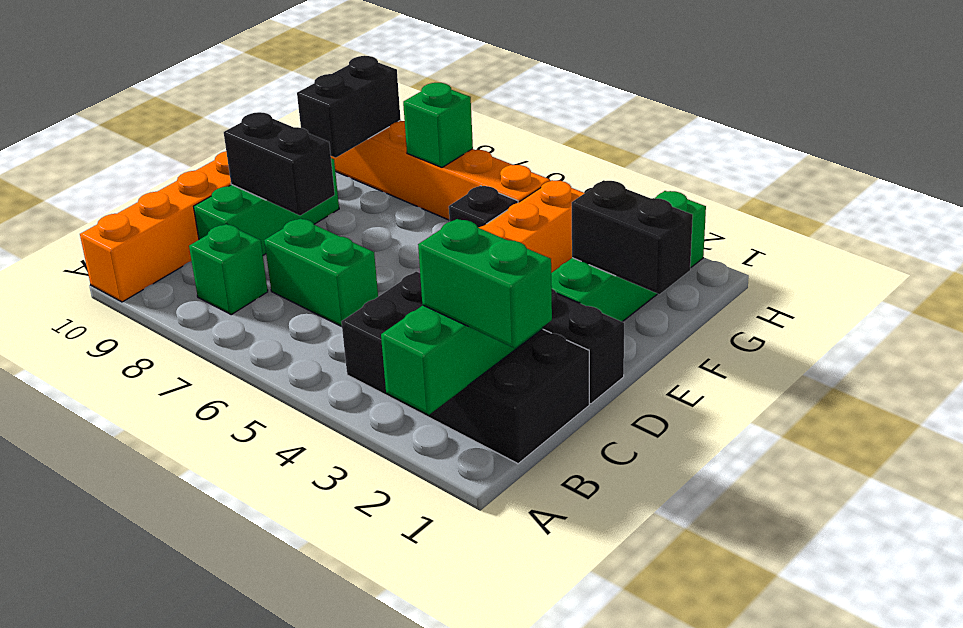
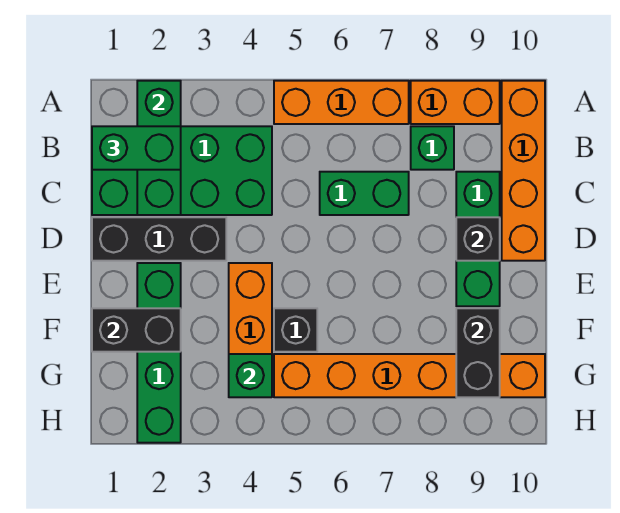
none -> orange 1x3 brick [274,81,409,124]
none -> orange 1x2 brick [411,81,500,124]
black 2x4 brick [342,271,589,464] -> green 2x4 brick [92,126,272,215]
black 1x2 brick [224,112,335,216] -> black 1x1 brick [456,217,500,261]
green 1x1 brick [403,83,473,167] -> green 1x1 brick moved to [229,354,272,397]

